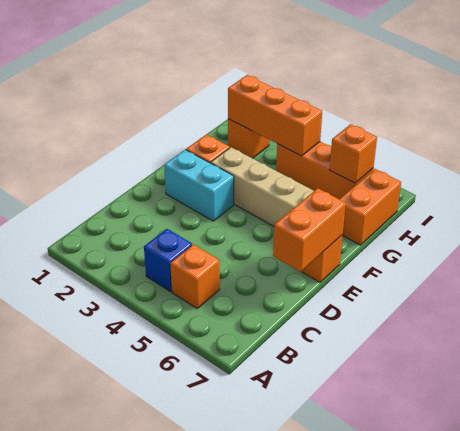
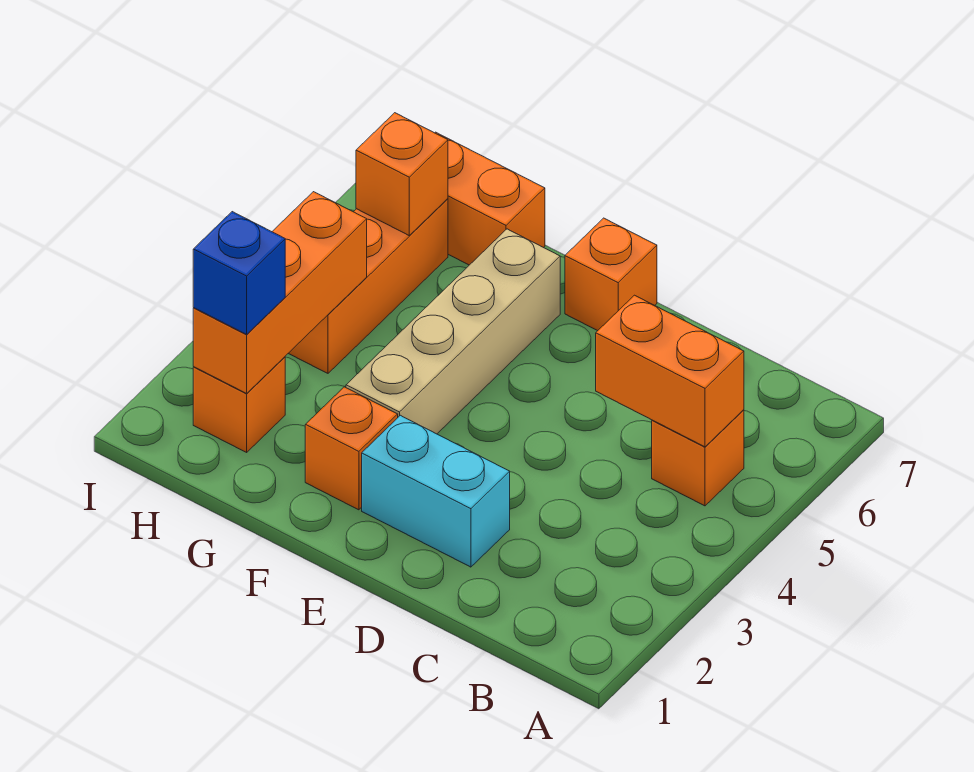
blue 1x1 brick [144,229,192,292] -> blue 1x1 brick moved to [193,212,285,334]
orange 1x2 brick [273,188,346,272] -> orange 1x2 brick moved to [596,295,744,447]
cyan 1x2 brick [164,150,234,221] -> cyan 1x2 brick turned to [362,415,510,567]

